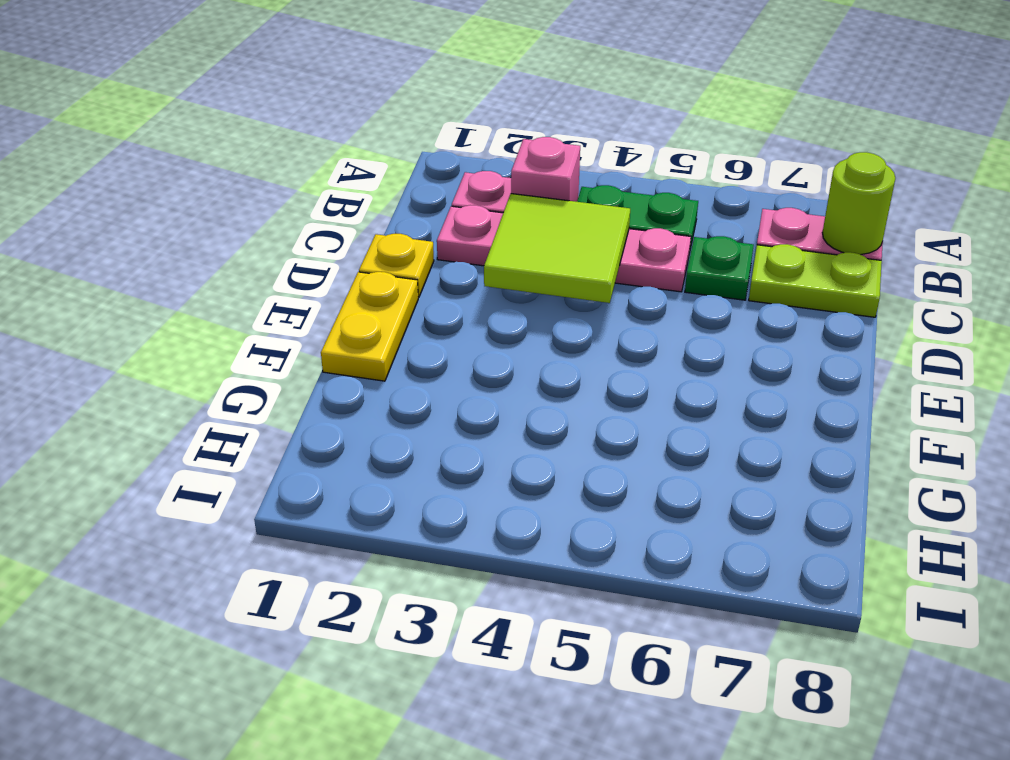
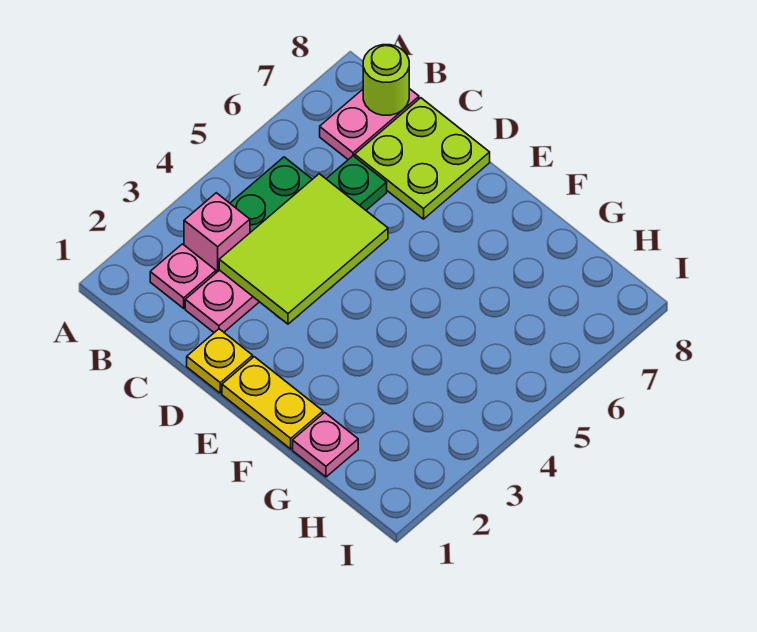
lime 2x2 tile [484,194,630,303] -> lime 2x3 tile [219,174,388,324]
lime 1x2 plate [749,244,882,317] -> lime 2x2 plate [355,98,490,219]
none -> pink 1x1 plate [293,413,358,477]

